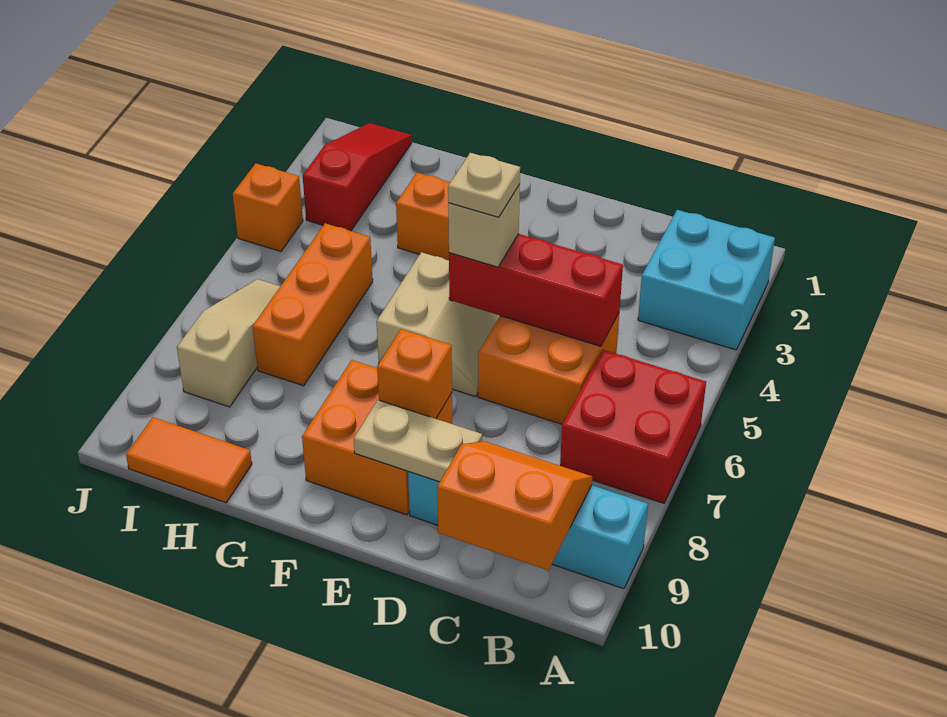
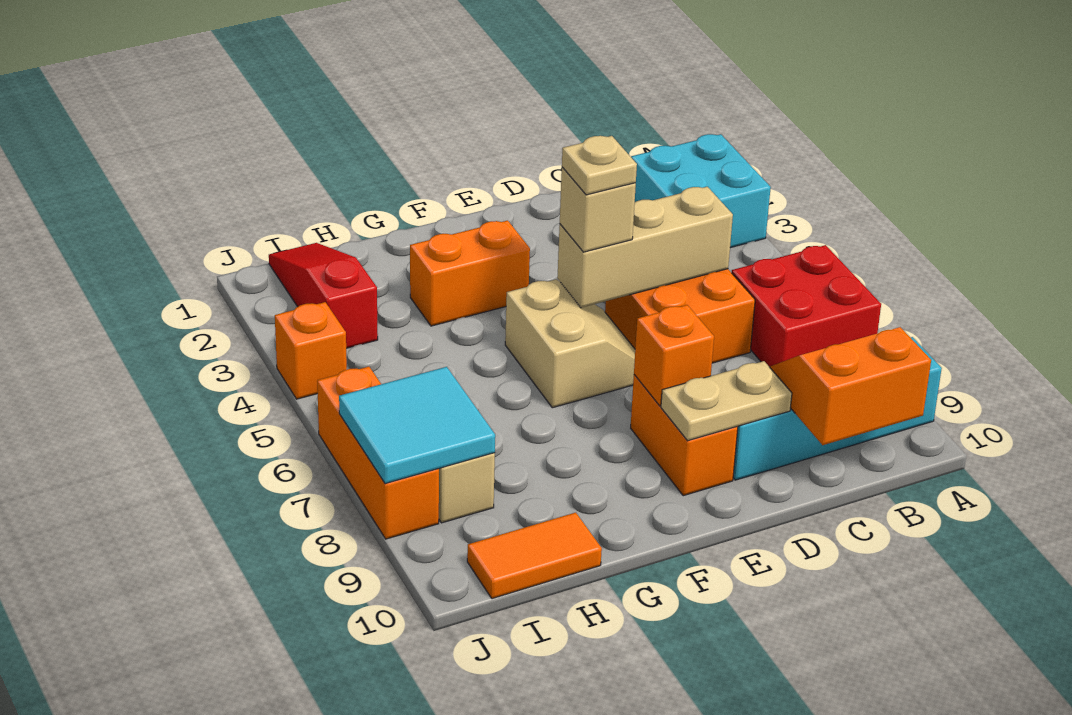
red 1x3 brick [449,234,623,346] -> tan 1x3 brick [557,187,733,308]
orange 2x2 brick [302,360,452,515] -> orange 1x2 brick [631,375,738,496]
orange 1x3 brick [253,223,373,386] -> orange 1x3 brick moved to [317,367,439,539]
none -> cyan 2x2 tile [339,367,495,484]

